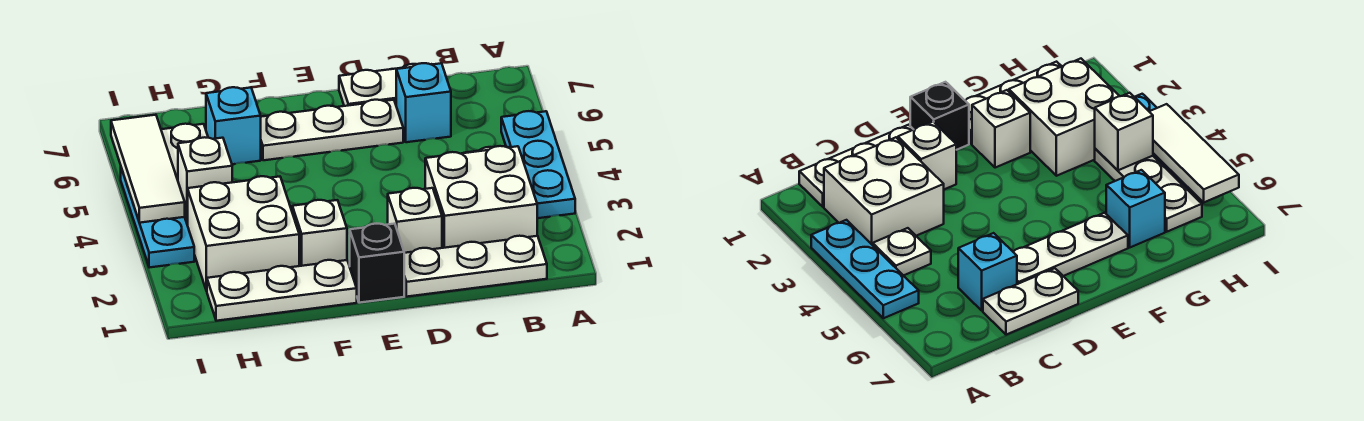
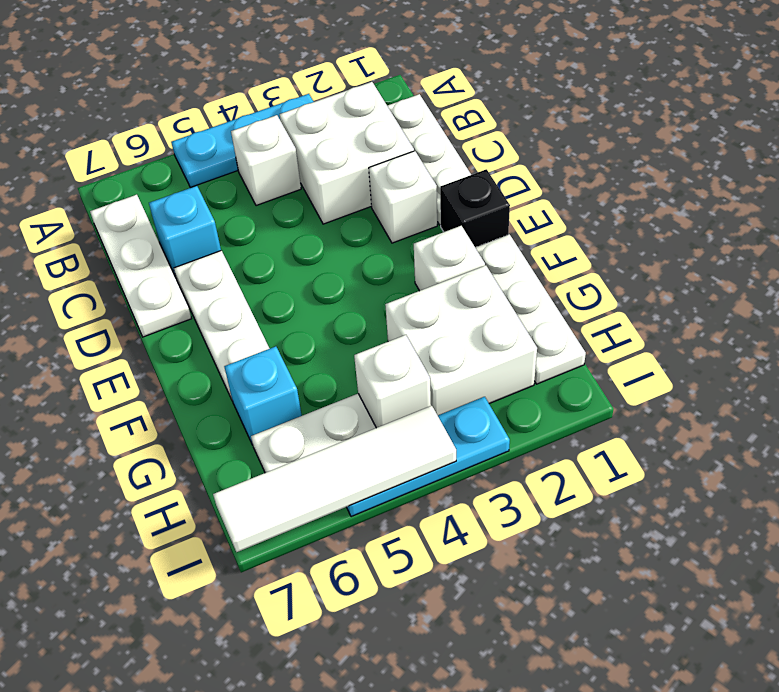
white 1x1 plate [873,228,931,276] -> white 1x1 brick [231,115,301,206]
white 1x2 plate [339,64,432,106] -> white 1x3 plate [90,195,192,337]
white 1x3 tile [111,115,185,223] -> white 1x4 tile [213,406,456,552]

